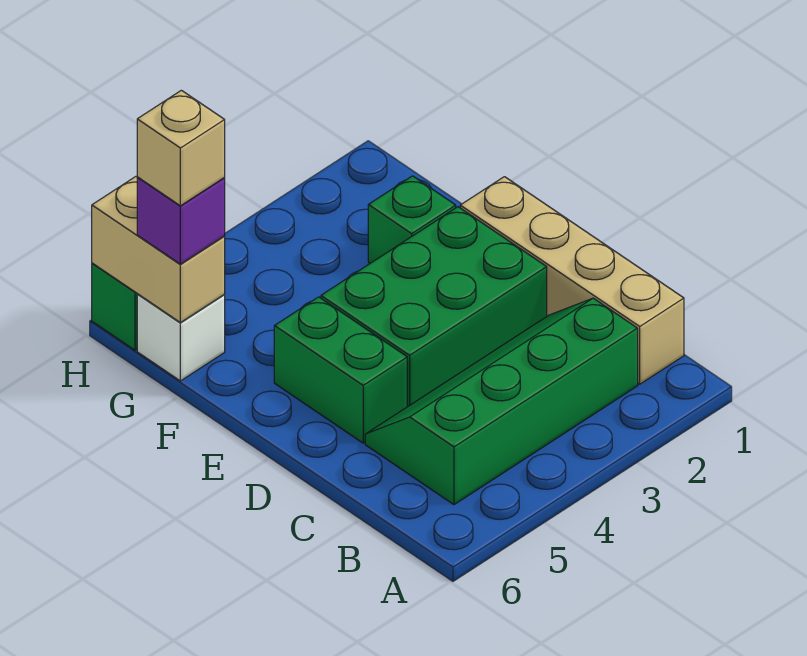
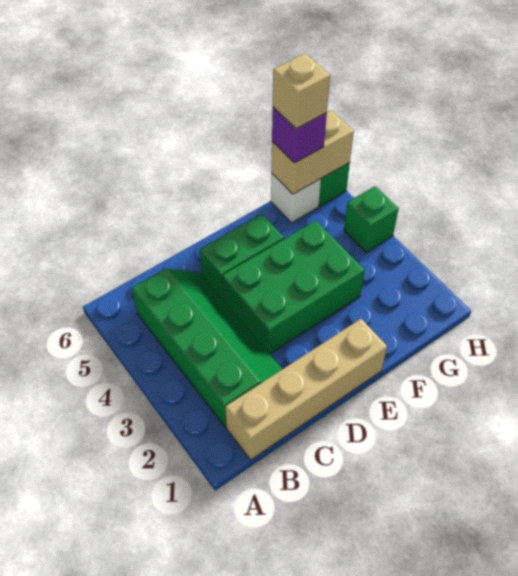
green 2x3 brick [321,207,547,407] -> green 2x3 brick turned to [222,221,365,354]
green 1x1 brick [368,176,456,263] -> green 1x1 brick moved to [344,186,399,252]

